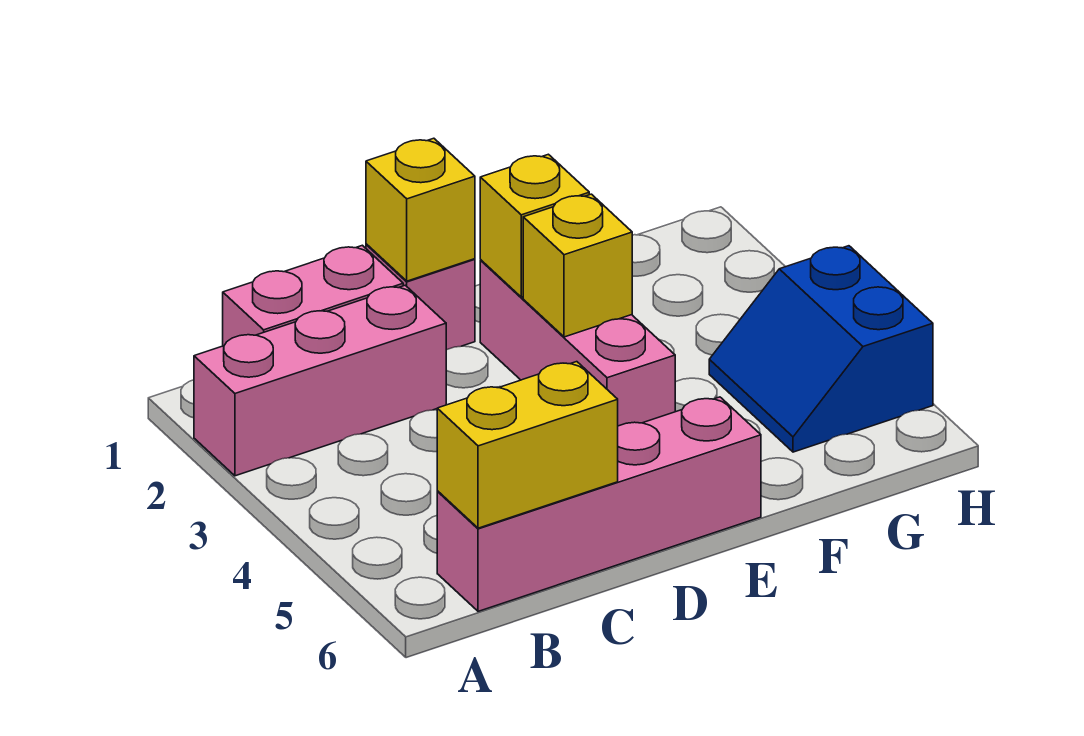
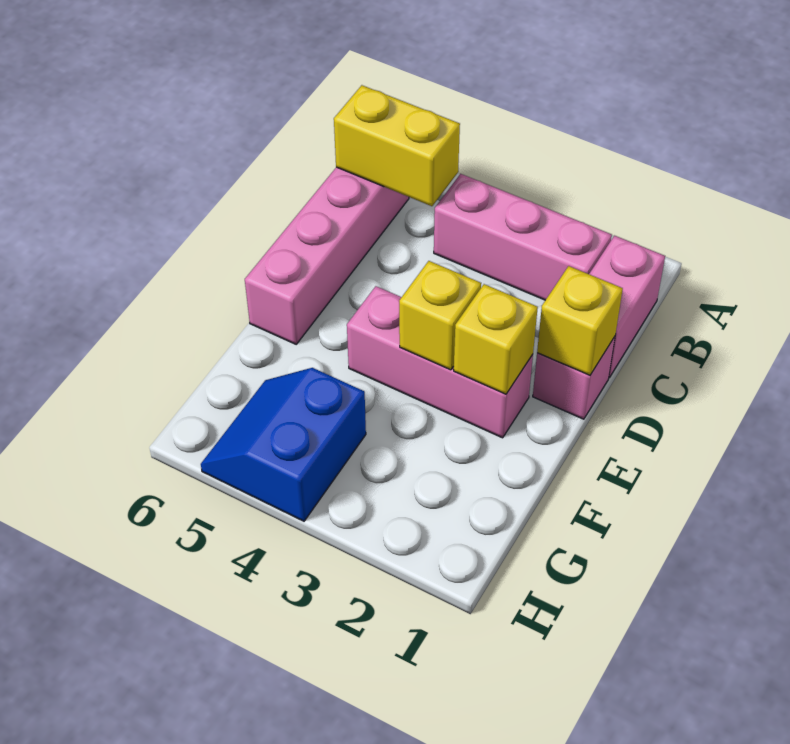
pink 1x3 brick [194,285,446,476] -> pink 1x3 brick turned to [434,174,612,300]
yellow 1x2 brick [437,362,618,528] -> yellow 1x2 brick turned to [334,85,460,206]
blue 2x2 slope [709,246,933,452] -> blue 2x2 slope turned to [201,368,366,521]

